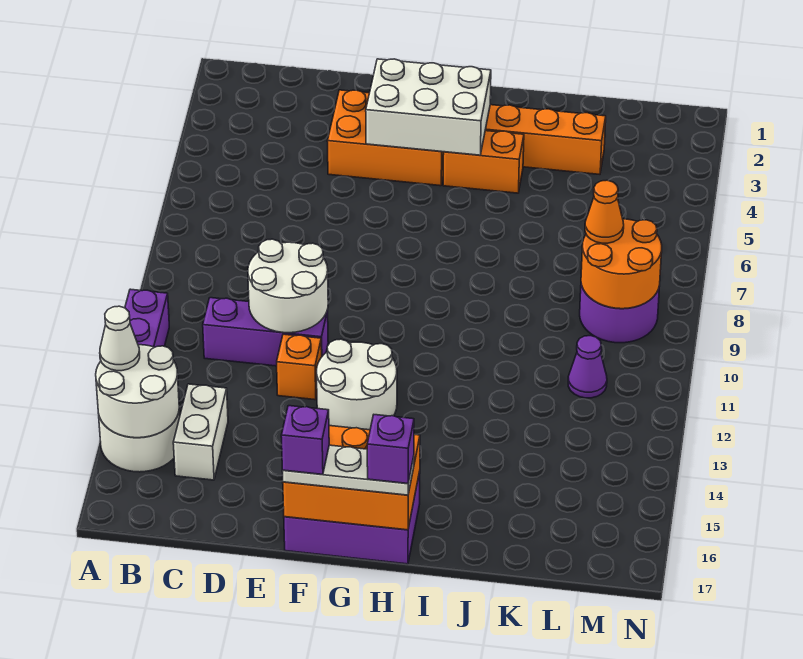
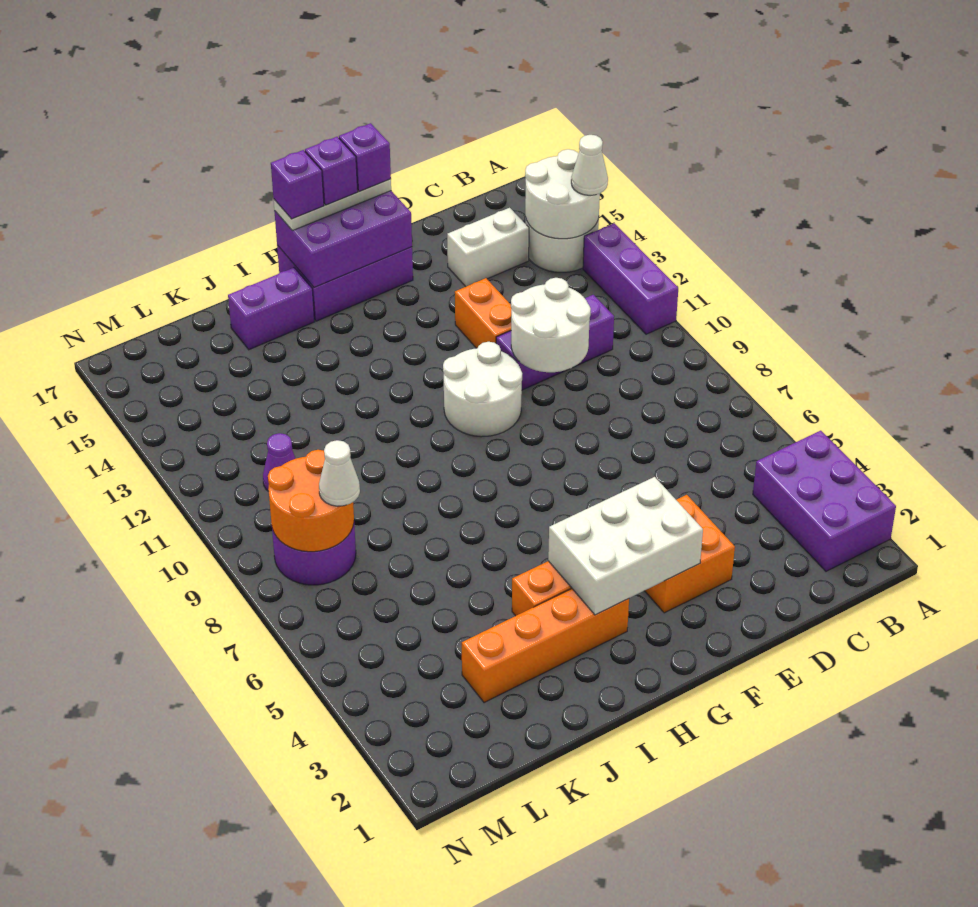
none -> purple 2x3 brick [753,431,896,571]
white 1x2 brick [173,384,228,480] -> white 1x2 brick turned to [447,208,529,287]
orange 2x3 brick [327,90,444,186] -> orange 2x2 brick [645,495,735,613]
orange 1x1 brick [277,334,322,400] -> orange 1x2 brick [455,278,511,348]
white 2x2 round brick [316,339,397,430] -> white 2x2 round brick moved to [443,342,522,437]
orange 2x3 brick [283,426,420,530] -> purple 2x3 brick [274,191,412,287]
none -> purple 1x1 brick [305,137,358,205]
none -> purple 1x2 brick [228,268,315,350]
orange 1x1 cone [585,180,624,243] -> white 1x1 cone [319,440,360,506]

